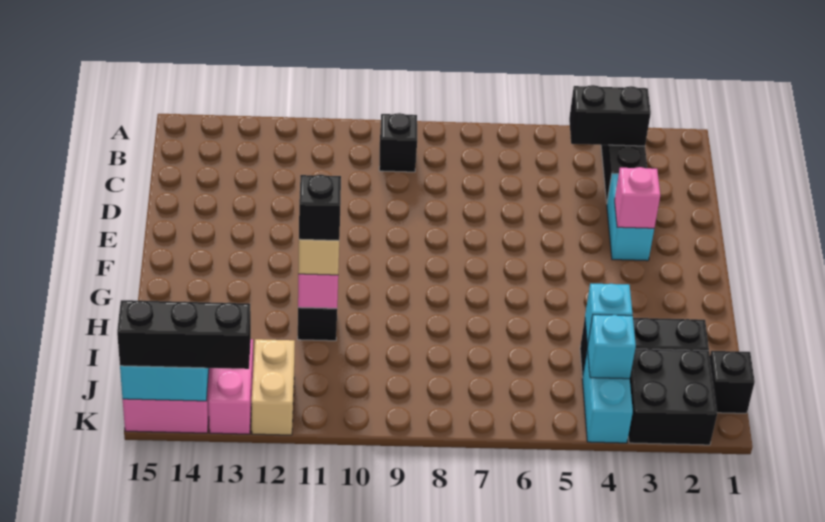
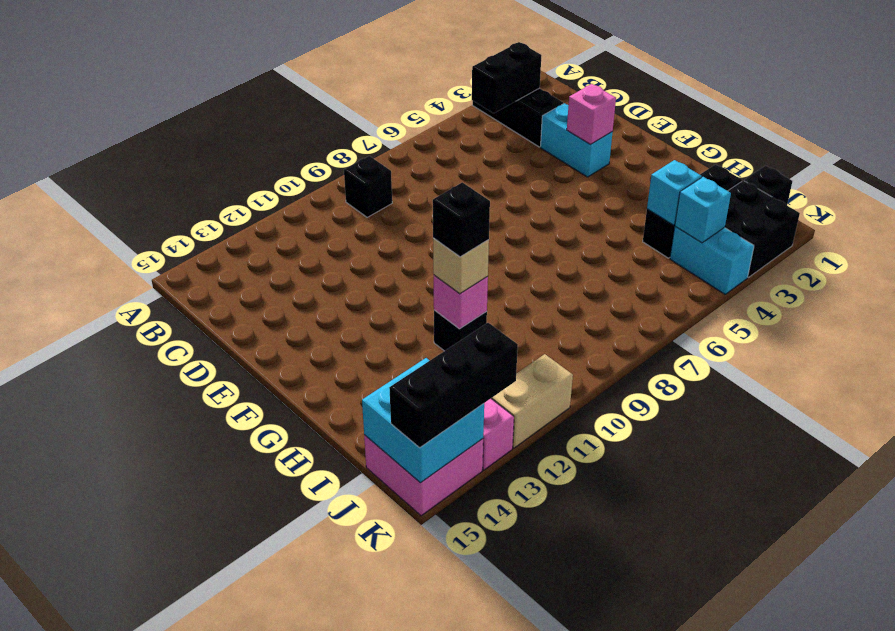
tan 1x2 brick [251,339,295,435] -> tan 1x2 brick turned to [491,354,573,448]

